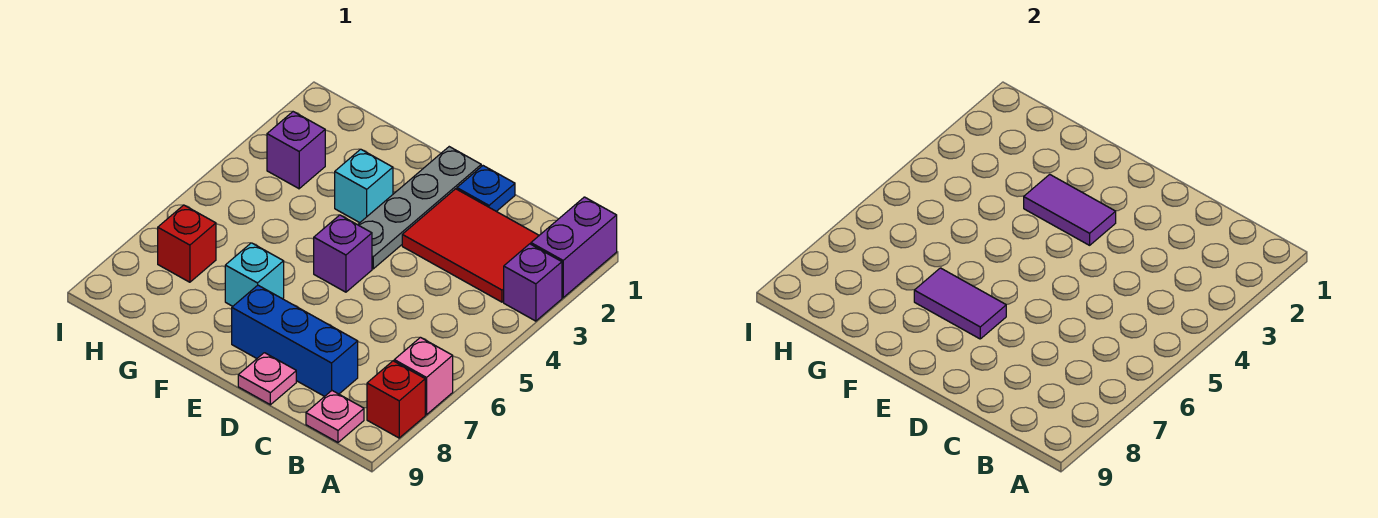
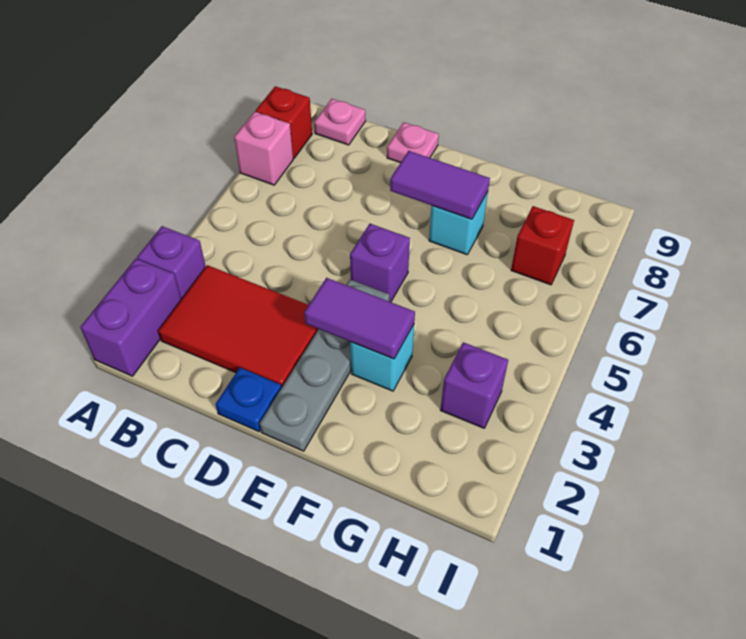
blue 1x3 brick [232,285,358,396] -> none

